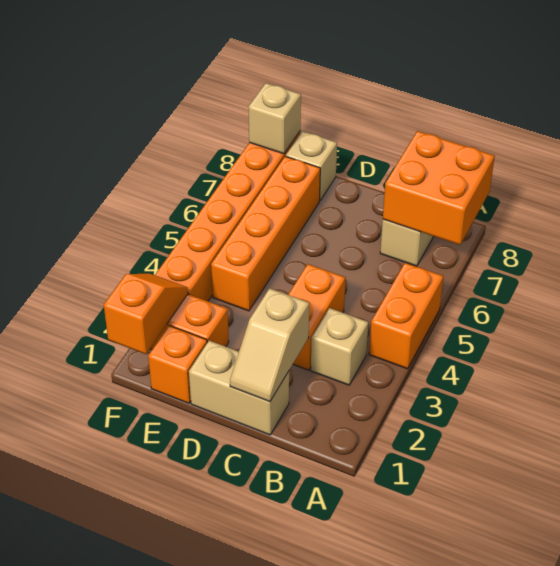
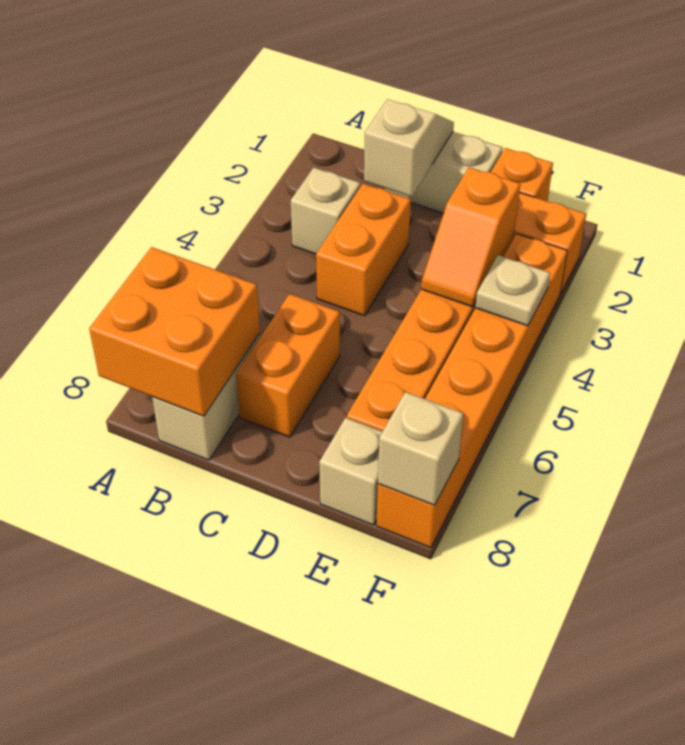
orange 1x2 brick [369,263,443,369] -> orange 1x2 brick moved to [236,294,340,437]
orange 1x2 slope [104,274,188,354] -> orange 1x2 slope moved to [421,167,520,307]
none -> tan 1x1 plate [475,255,550,326]

